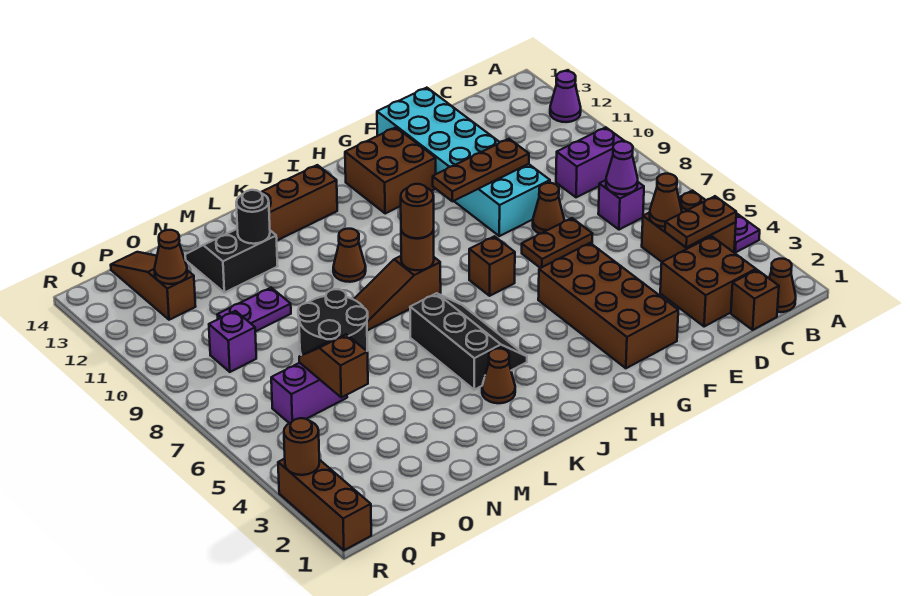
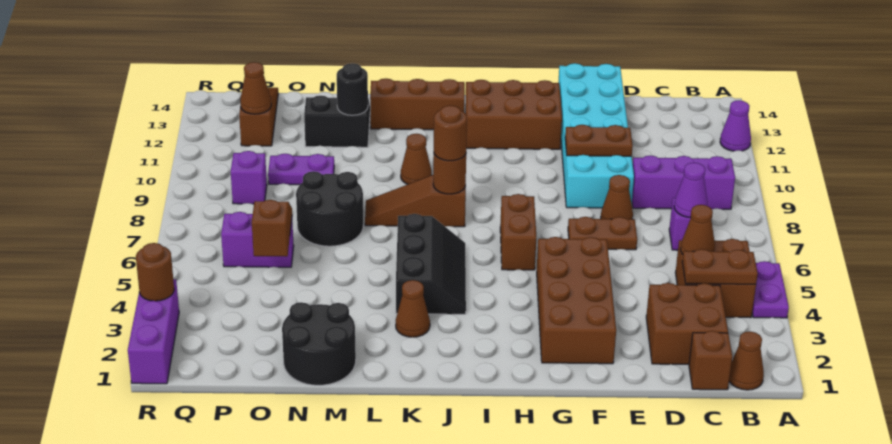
purple 1x2 brick [556,127,625,197] -> purple 1x3 brick [632,156,735,209]
brown 1x3 plate [433,139,529,201] -> brown 1x2 plate [565,125,633,156]
brown 2x2 brick [345,127,436,214] -> brown 2x3 brick [465,80,562,149]
brown 1x1 brick [469,236,515,296] -> brown 1x2 brick [500,194,536,270]
none -> black 2x2 round brick [282,302,356,385]
brown 1x3 brick [278,459,371,550] -> purple 1x3 brick [128,279,179,384]

